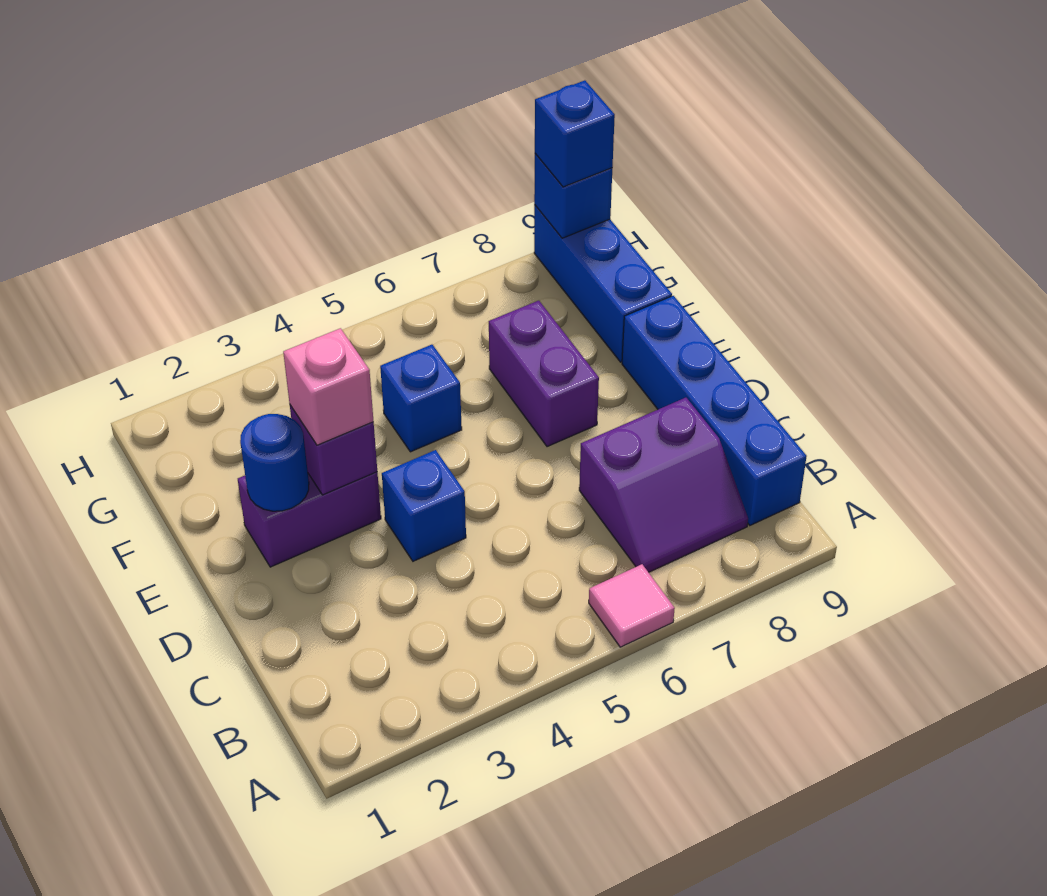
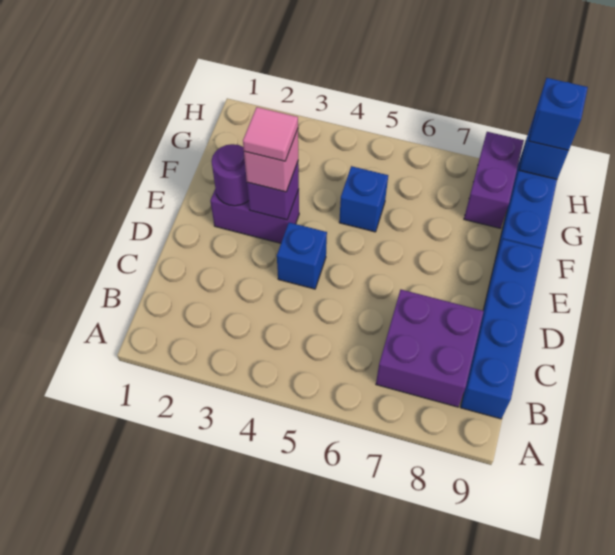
pink 1x1 tile [589,564,675,647] -> pink 1x1 tile moved to [243,107,298,161]
purple 2x2 slope [579,398,748,572] -> purple 2x2 brick [376,290,484,407]
blue 1x1 round brick [240,414,309,511] -> purple 1x1 round brick [211,144,249,206]
purple 1x2 brick [489,300,599,447] -> purple 1x2 brick moved to [464,132,524,228]

